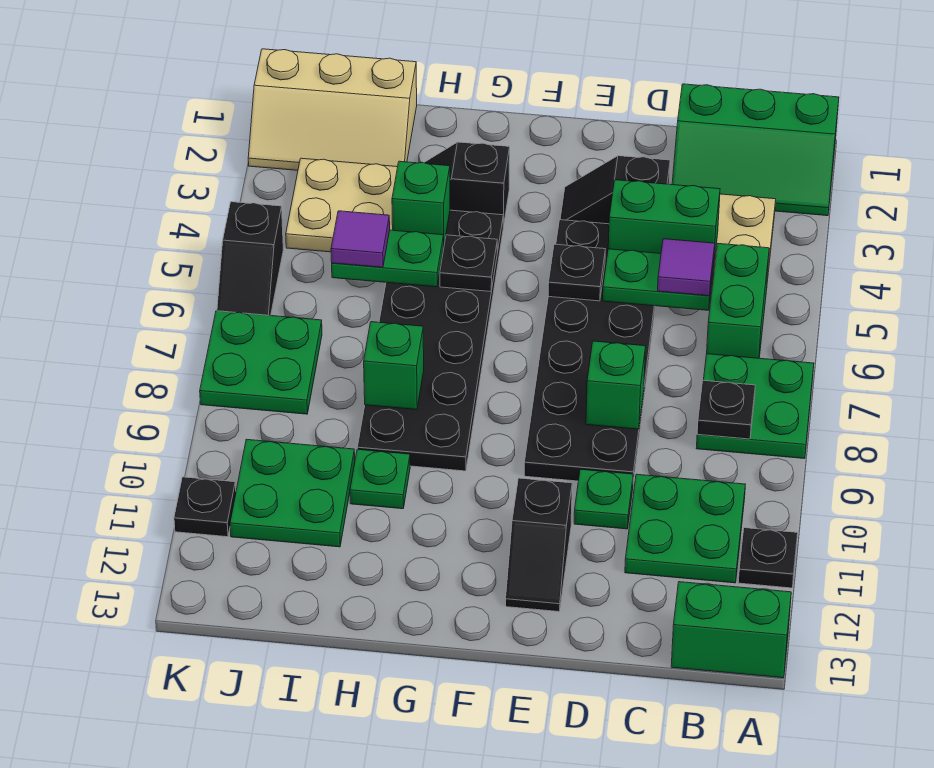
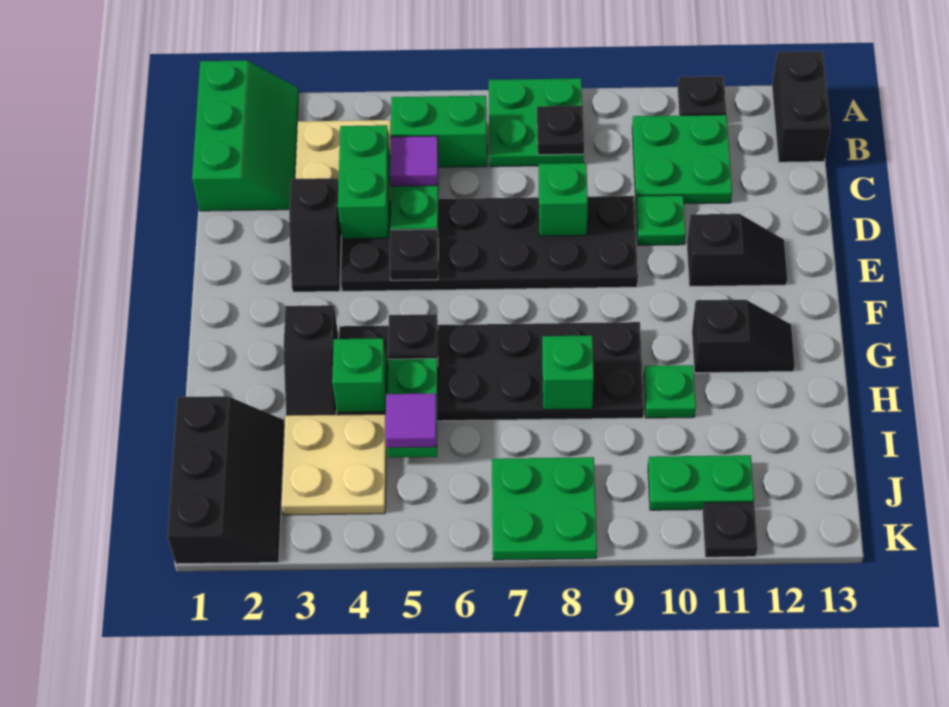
green 1x2 brick [671,582,791,678] -> black 1x2 brick [772,51,831,162]
tan 2x3 slope [248,49,417,170] -> black 2x3 slope [167,396,285,564]
green 2x2 plate [230,439,355,547] -> green 1x2 plate [648,455,754,510]
black 1x2 slope [217,202,283,316] -> black 1x2 slope moved to [692,300,795,373]

